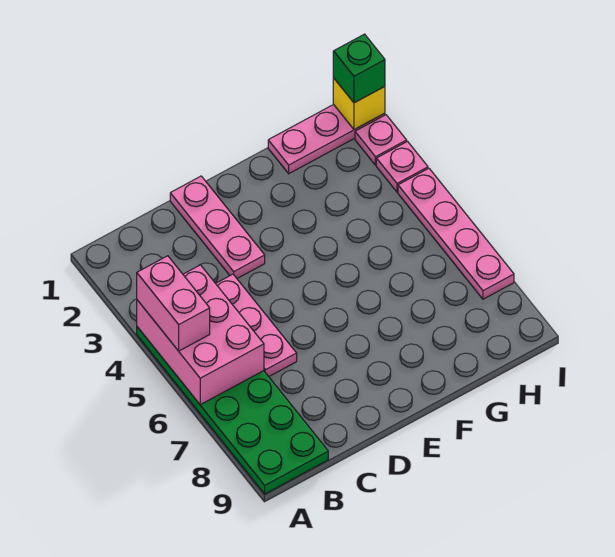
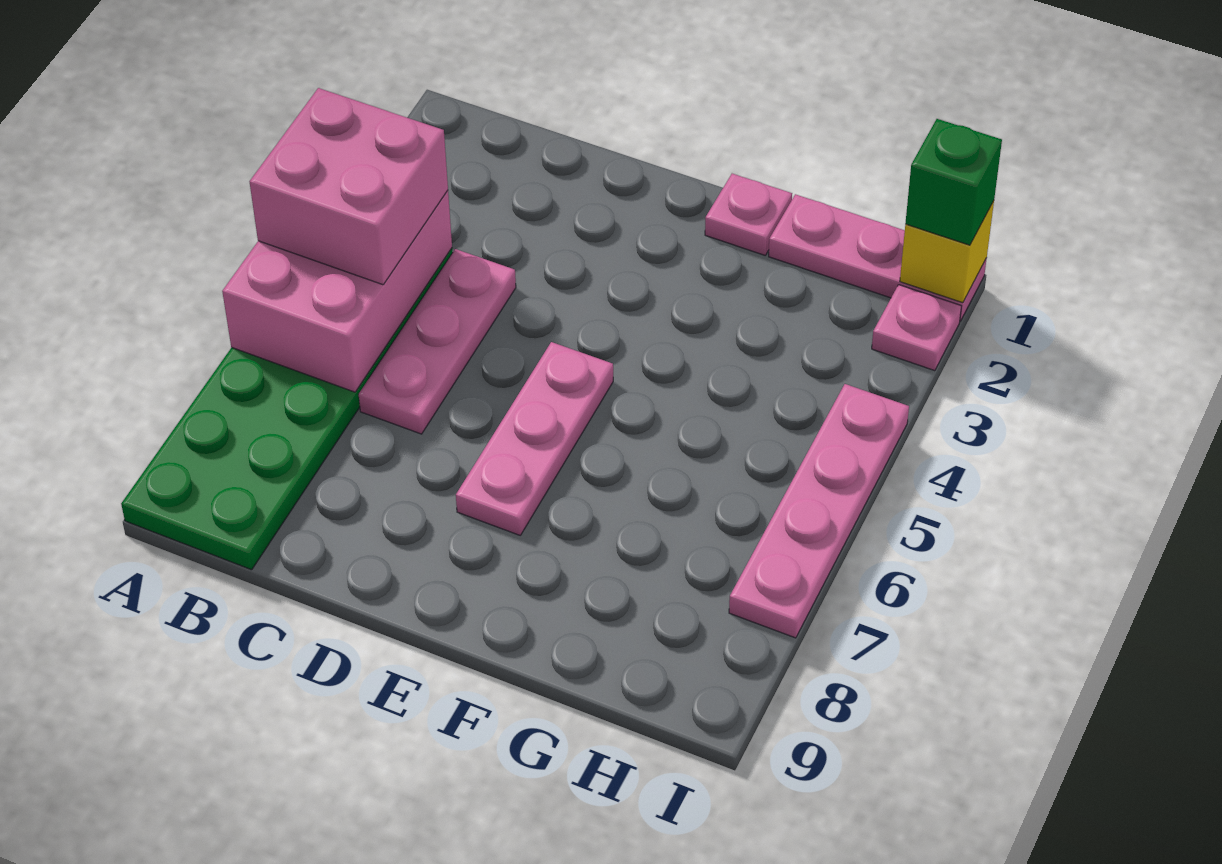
pink 1x2 brick [137,256,210,351] -> pink 2x2 brick [250,88,448,285]
pink 1x3 plate [170,176,265,278] -> pink 1x3 plate moved to [456,342,613,535]
pink 1x1 plate [376,142,428,192] -> pink 1x1 plate moved to [705,174,792,255]

